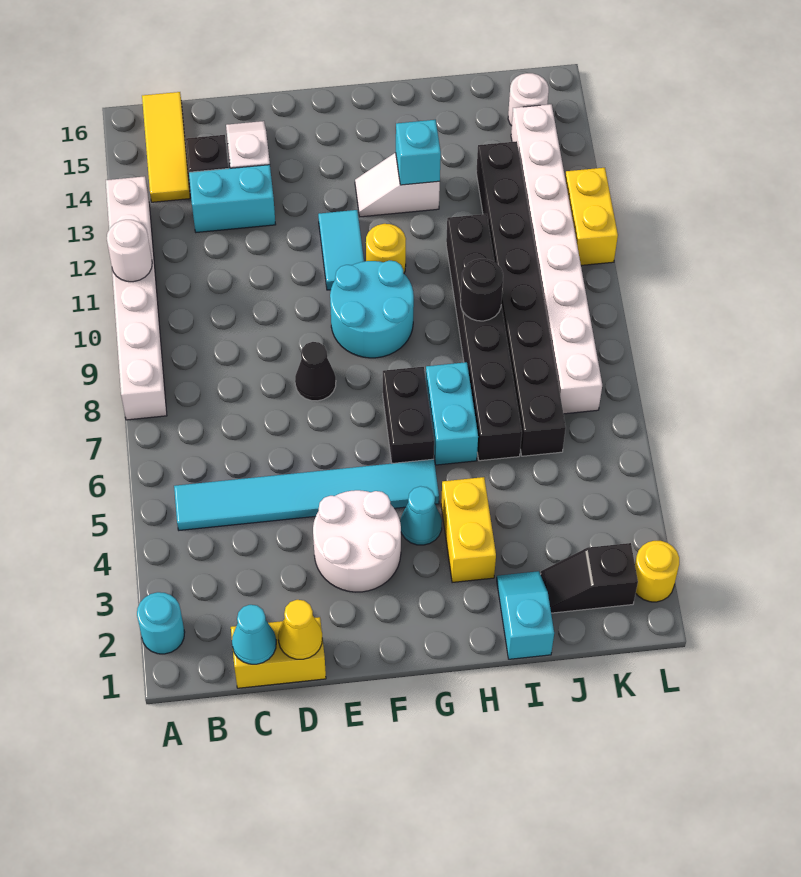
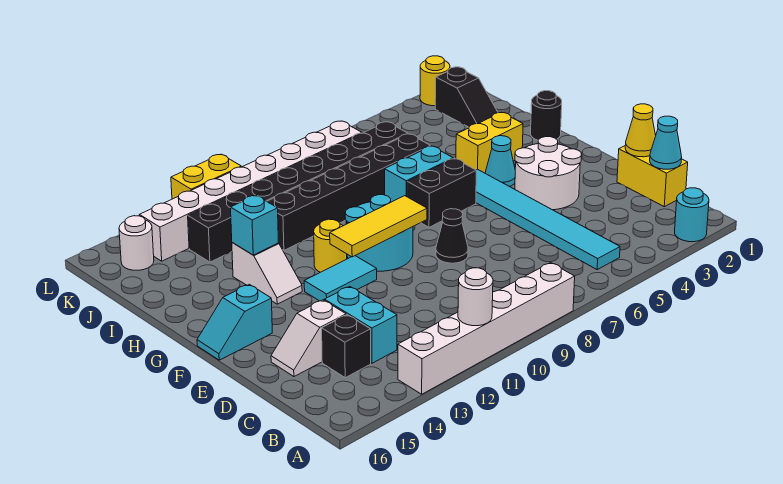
yellow 1x3 tile [142,92,190,202] -> yellow 1x3 tile moved to [330,196,427,257]
cyan 1x2 slope [497,571,554,659] -> cyan 1x2 slope moved to [197,284,272,360]
black 1x1 round brick [461,259,503,321] -> black 1x1 round brick moved to [531,91,562,140]

